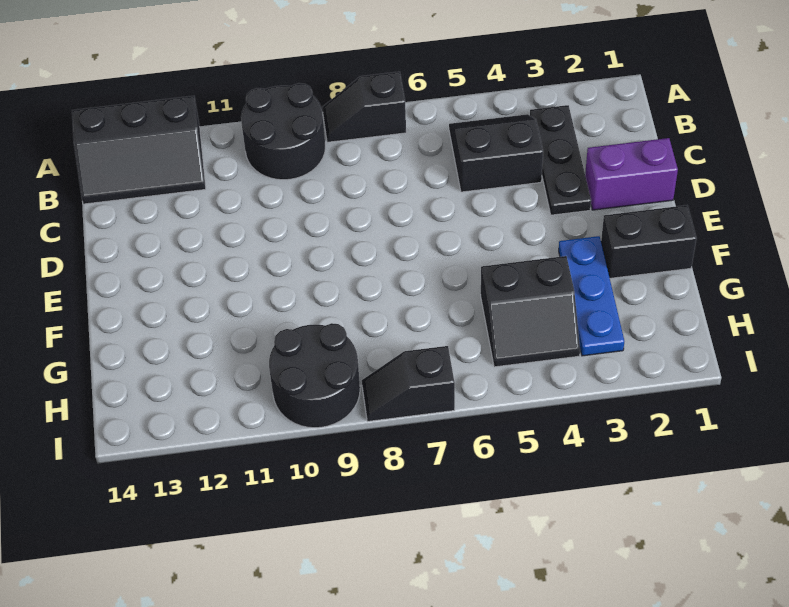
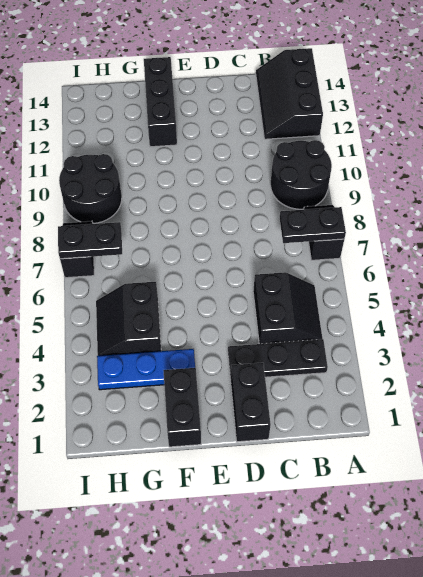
none -> black 1x2 plate [280,207,346,243]
purple 1x2 brick [585,138,678,210] -> black 1x2 brick [231,363,271,442]
none -> black 1x3 brick [144,57,177,147]
none -> black 1x2 plate [58,222,122,259]

